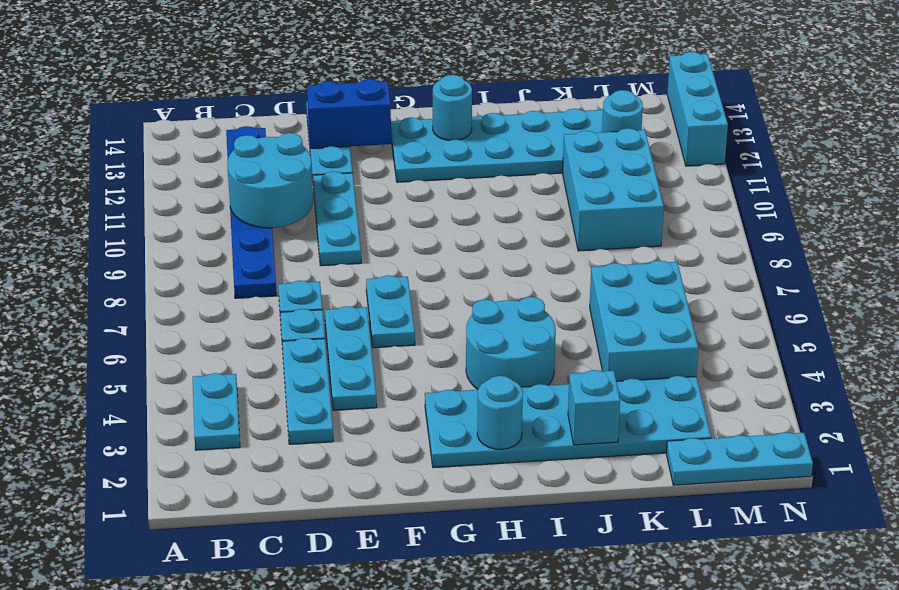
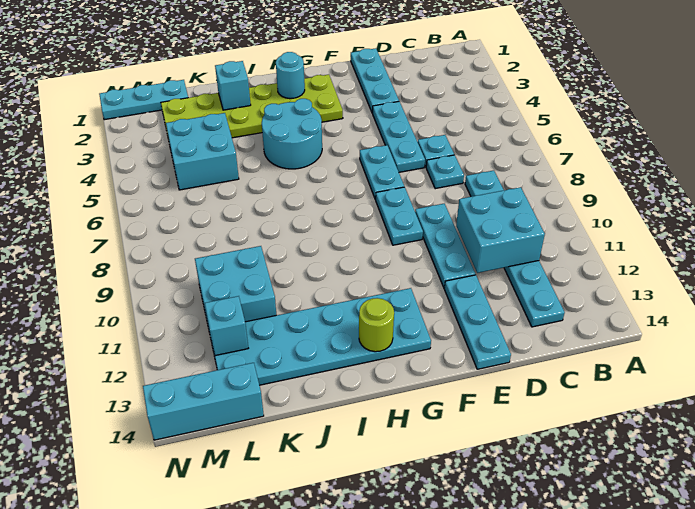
cyan 1x2 plate [193,373,240,450] -> cyan 1x2 plate moved to [376,187,423,245]
blue 1x6 plate [226,126,277,298] -> cyan 1x6 plate [465,171,565,327]
cyan 2x2 round brick [227,133,313,228] -> cyan 2x2 brick [456,187,545,273]
cyan 1x3 plate [282,338,333,444] -> cyan 1x3 plate moved to [351,48,399,113]
blue 1x2 brick [307,79,391,149] -> none
cyan 2x6 plate [425,376,711,468] -> lime 2x6 plate [161,75,343,140]
cyan 1x1 round brick [433,75,472,141] -> lime 1x1 round brick [359,298,394,352]
cyan 2x3 brick [590,260,698,381] -> cyan 2x2 brick [166,113,239,190]
cyan 2x3 brick [563,128,664,251] -> cyan 2x2 brick [195,246,276,328]
cyan 1x1 round brick [602,90,643,132] -> cyan 1x1 brick [205,296,248,356]
cyan 1x3 brick [667,52,728,166] -> cyan 1x3 brick turned to [143,363,264,440]

